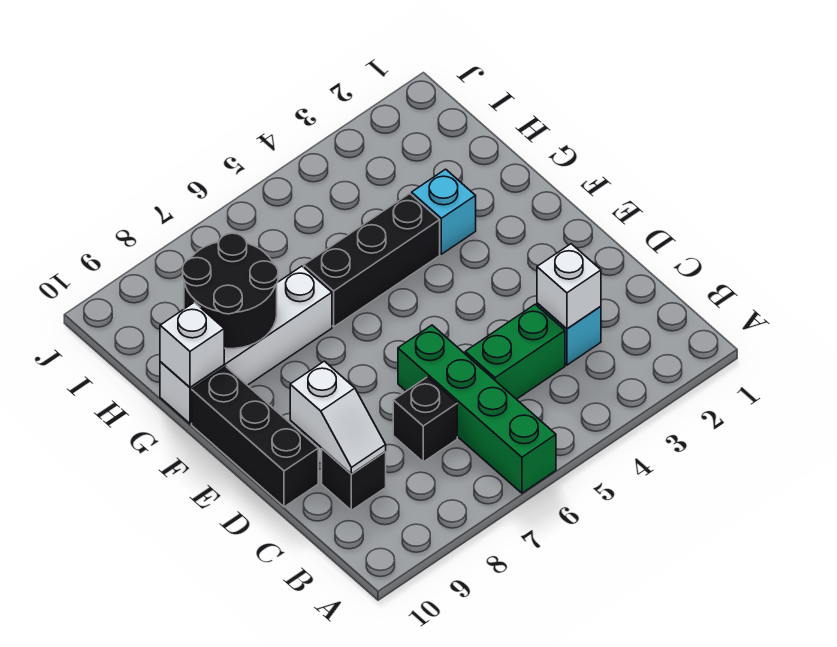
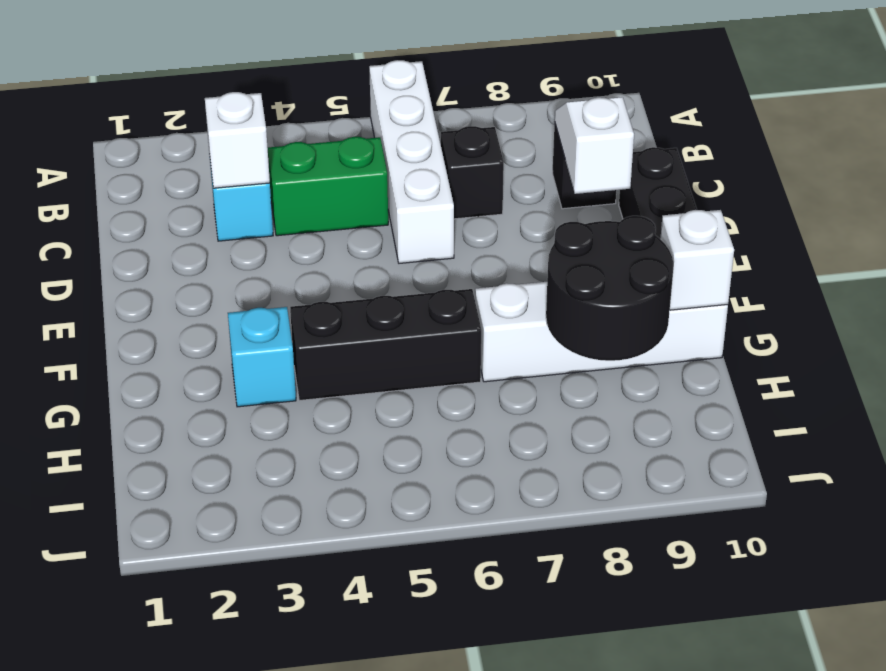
green 1x4 brick [398,325,556,493] -> white 1x4 brick [369,60,454,263]

